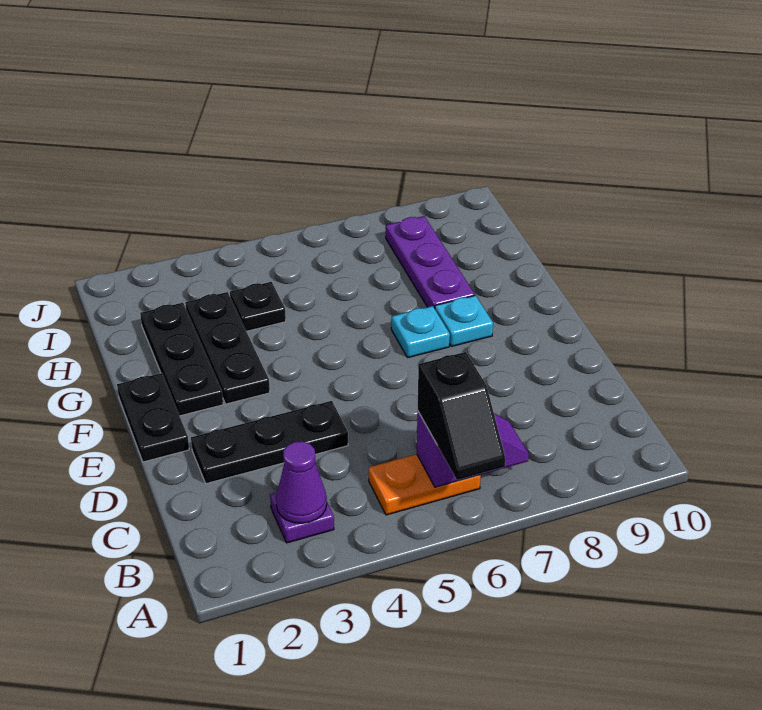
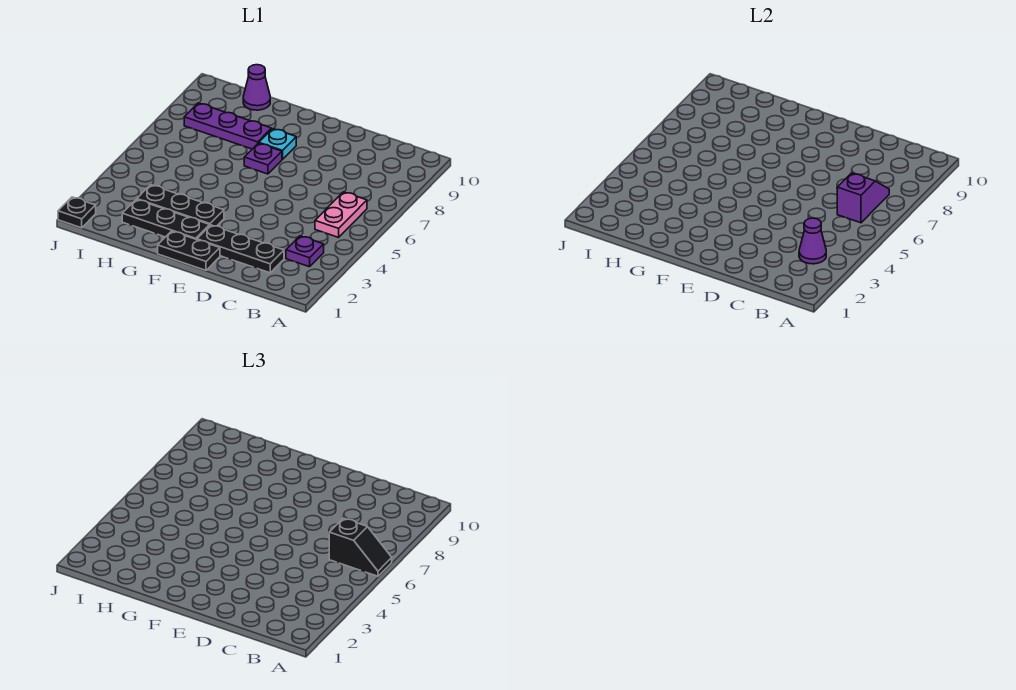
orange 1x2 plate [369,454,481,515] -> pink 1x2 plate [315,192,367,237]
black 1x3 plate [191,401,348,484] -> black 1x3 plate turned to [197,225,284,273]
cyan 1x1 plate [391,306,450,358] -> purple 1x1 plate [244,143,282,174]
black 1x1 plate [230,282,286,331] -> black 1x1 plate moved to [58,197,96,228]
none -> purple 1x1 cone [243,65,270,110]

